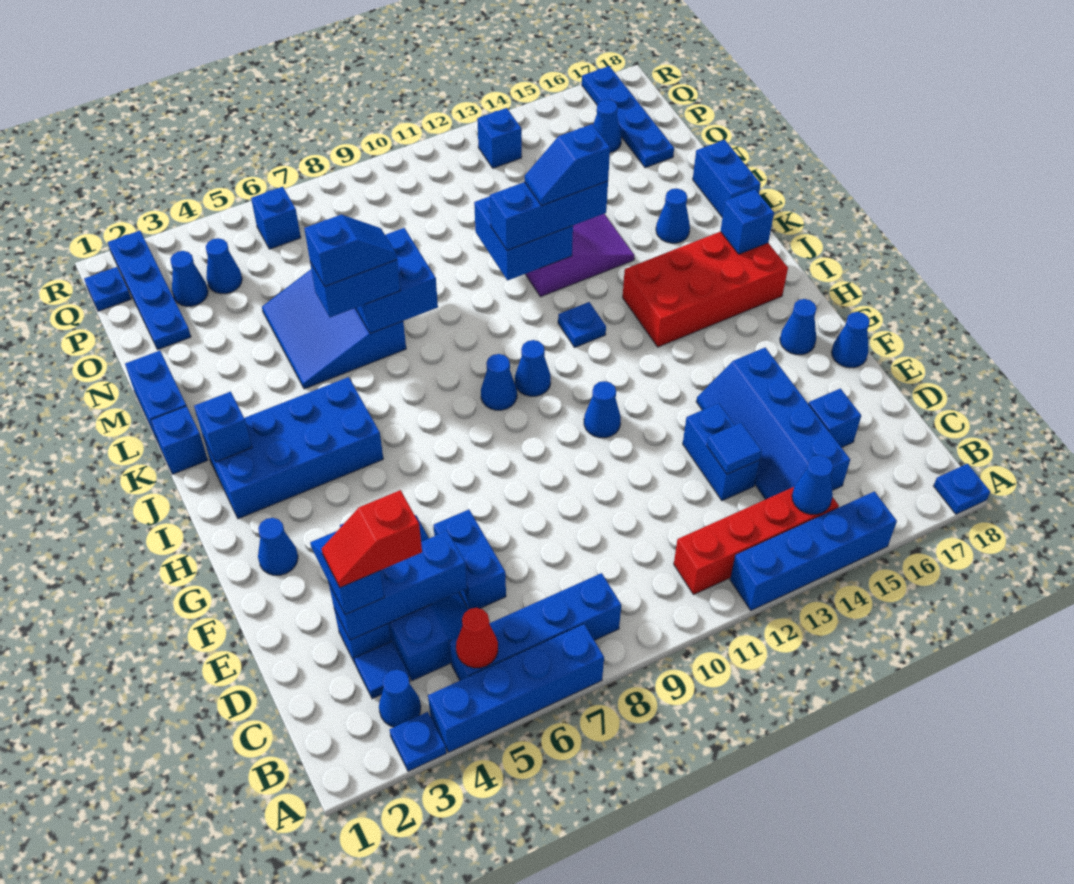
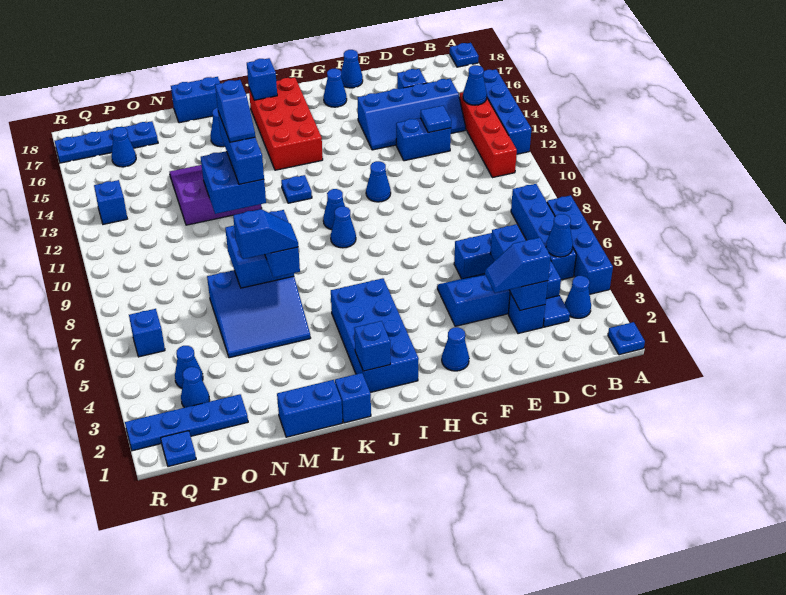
blue 1x1 plate [390,712,446,771] -> blue 1x1 plate moved to [608,322,645,355]
red 1x1 cone [456,608,498,668] -> blue 1x1 cone [546,214,573,257]
red 1x2 slope [322,490,422,588] -> none
blue 1x2 slope [304,215,397,286] -> blue 1x2 slope turned to [233,209,298,259]

